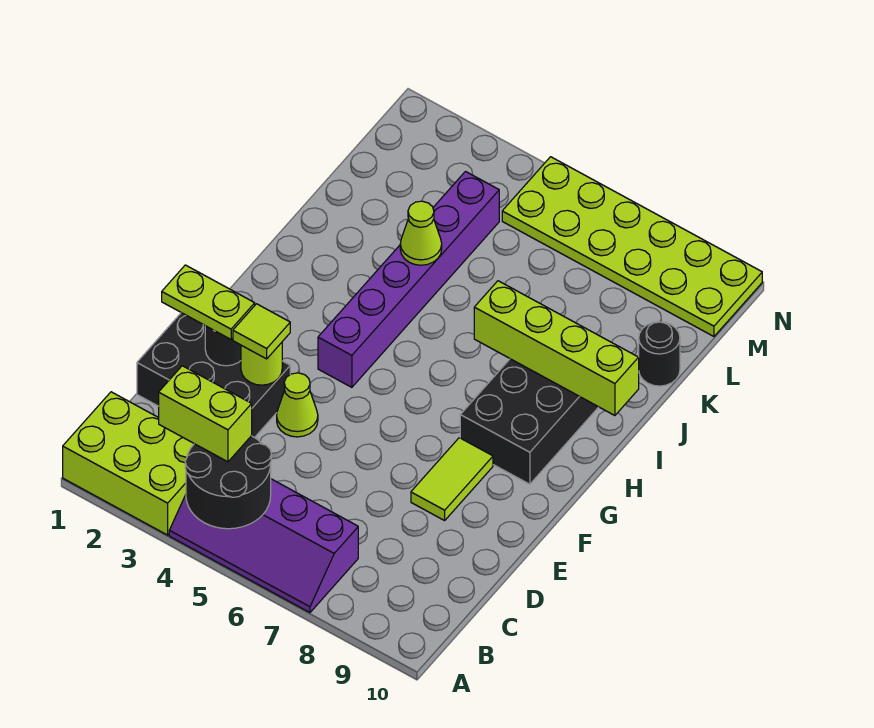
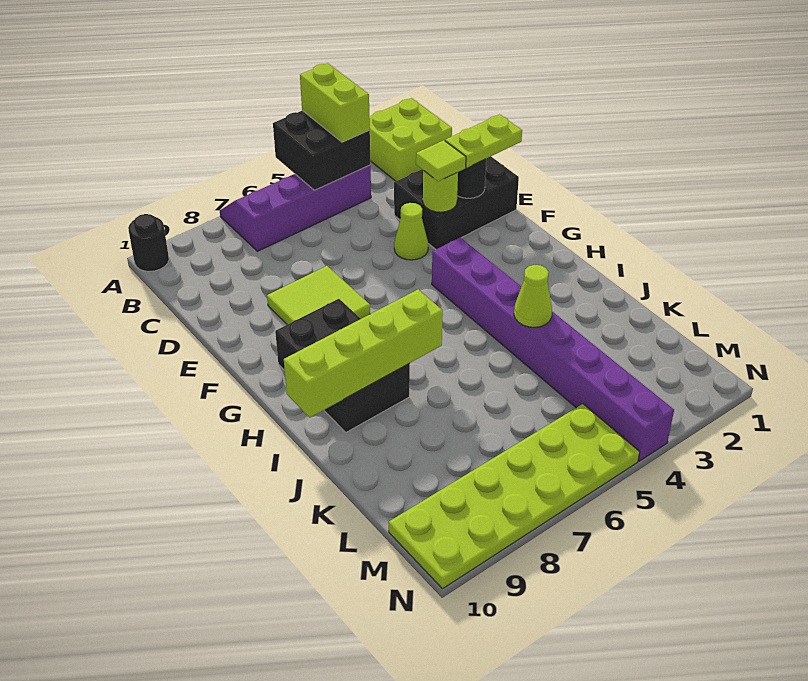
lime 2x3 brick [63,392,194,535] -> lime 2x2 brick [369,98,452,181]
black 2x2 round brick [185,436,271,529] -> black 2x2 brick [273,111,370,190]
lime 1x2 brick [159,366,252,462] -> lime 1x2 brick turned to [300,63,370,142]
lime 1x2 tile [411,438,493,521] -> lime 2x2 tile [267,266,370,325]
purple 1x6 brick [318,172,499,387] -> purple 1x8 brick [432,238,674,461]
black 1x1 round brick [639,322,680,386] -> black 1x1 round brick moved to [128,214,169,271]

